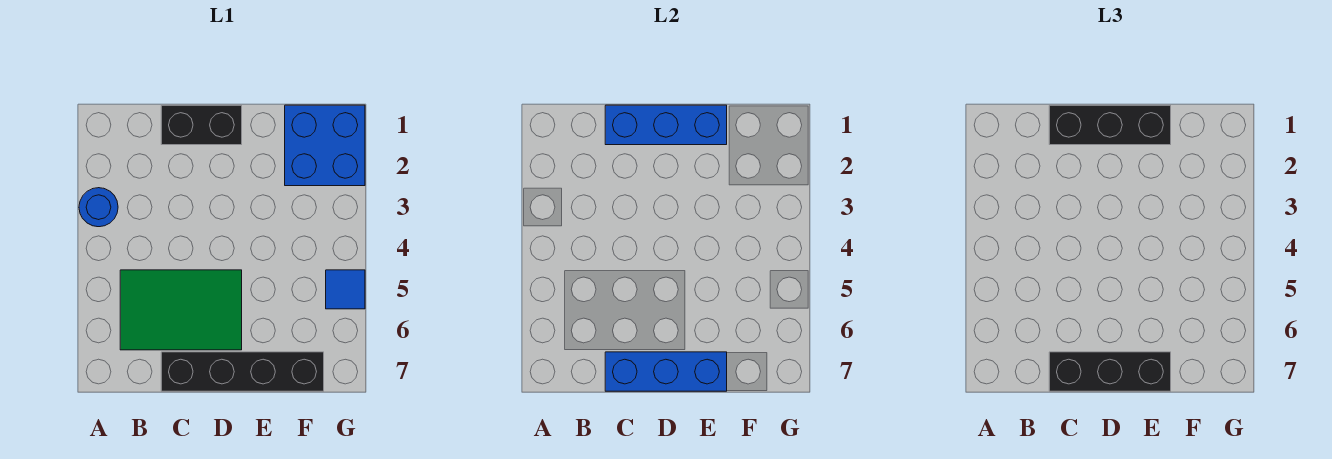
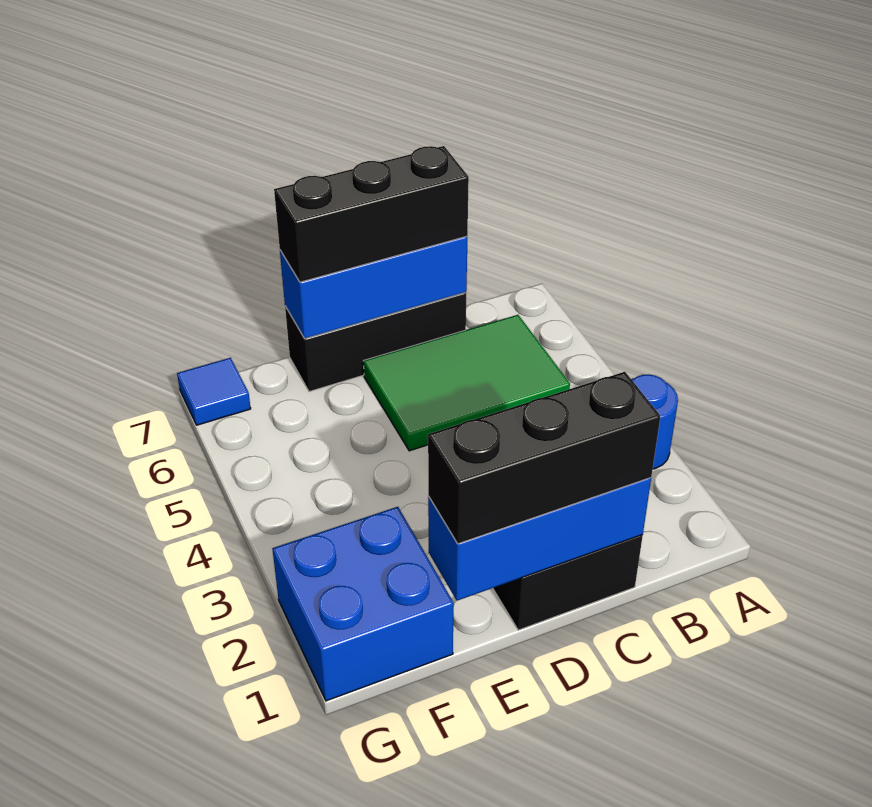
black 1x4 brick [161,352,324,391] -> black 1x3 brick [285,293,466,392]
blue 1x1 tile [326,270,365,309] -> blue 1x1 tile moved to [177,358,251,425]

